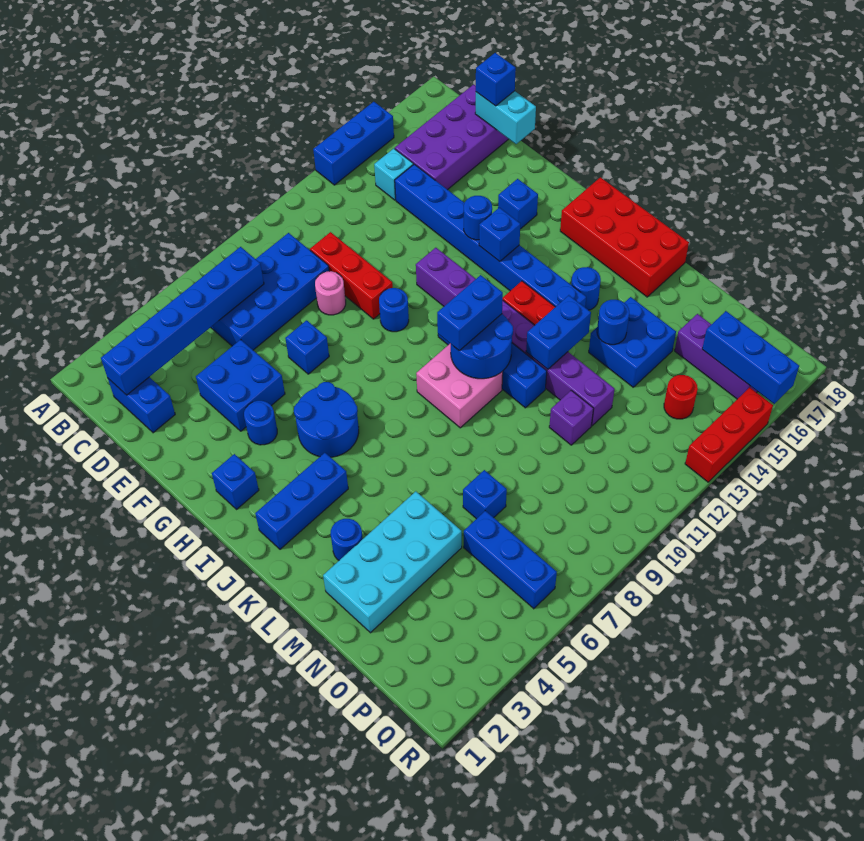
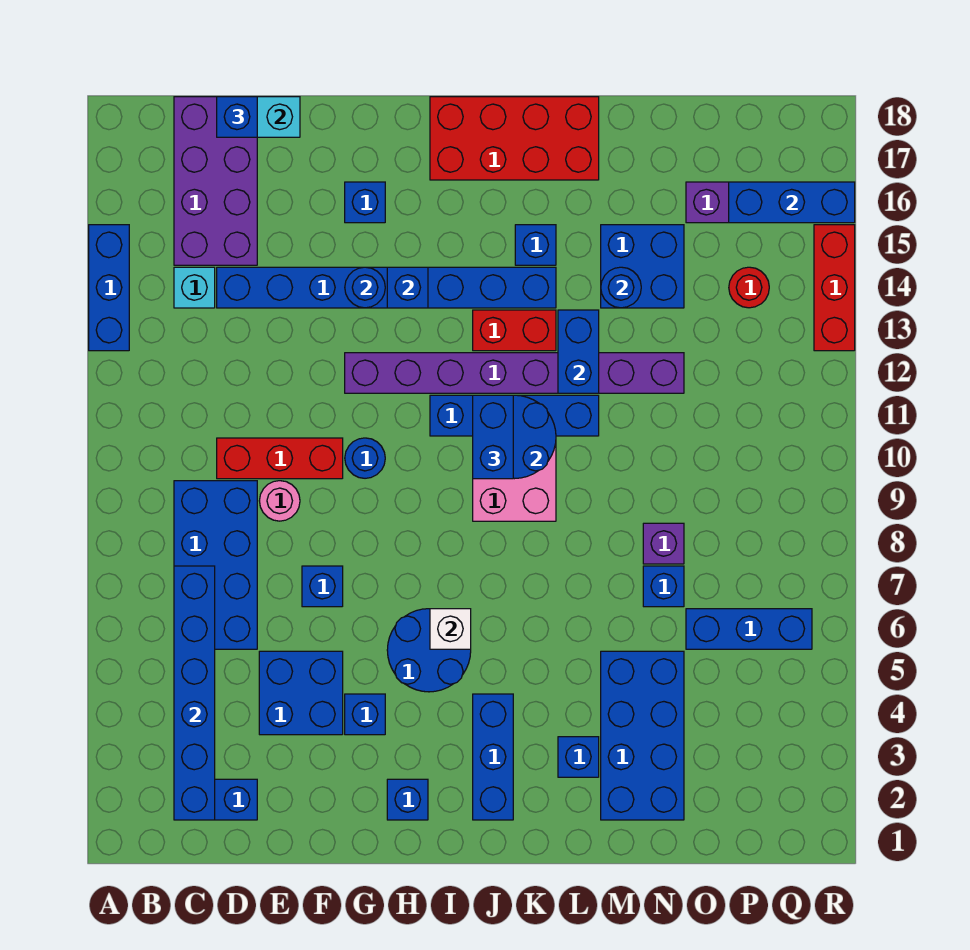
blue 1x1 round brick [244,401,277,445] -> blue 1x1 brick [345,694,385,735]
none -> white 1x1 brick [430,609,471,649]
blue 1x1 round brick [571,267,601,310] -> blue 1x1 brick [515,225,556,265]
blue 1x1 round brick [331,519,363,560] -> blue 1x1 brick [558,737,599,777]
cyan 2x4 brick [323,491,462,633] -> blue 2x4 brick [601,651,684,820]
purple 1x1 brick [549,390,594,445] -> purple 1x1 brick moved to [643,523,684,564]

